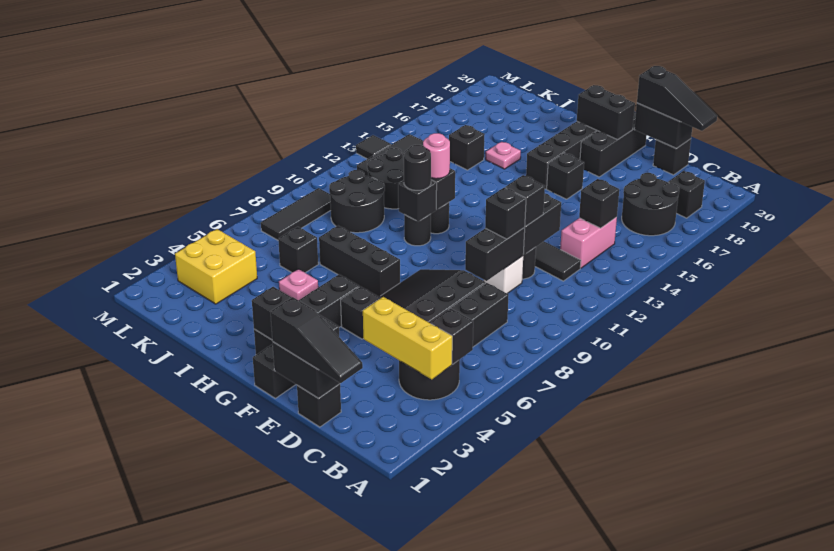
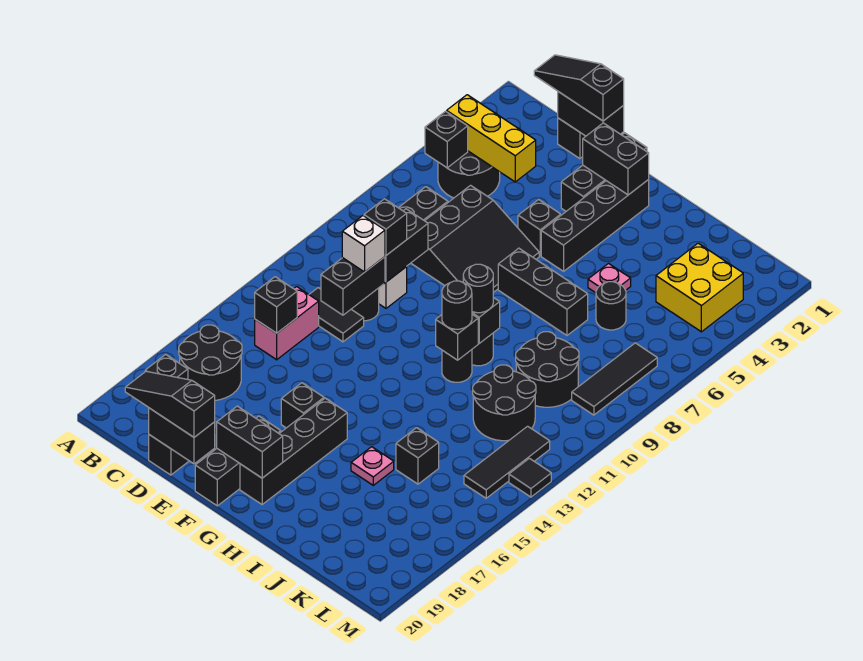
black 1x1 brick [505,175,545,226] -> white 1x1 brick [342,216,385,272]
pink 1x1 round brick [423,133,450,179] -> black 1x1 round brick [442,281,472,329]
black 1x1 brick [278,227,318,273] -> black 1x1 round brick [596,282,626,330]

